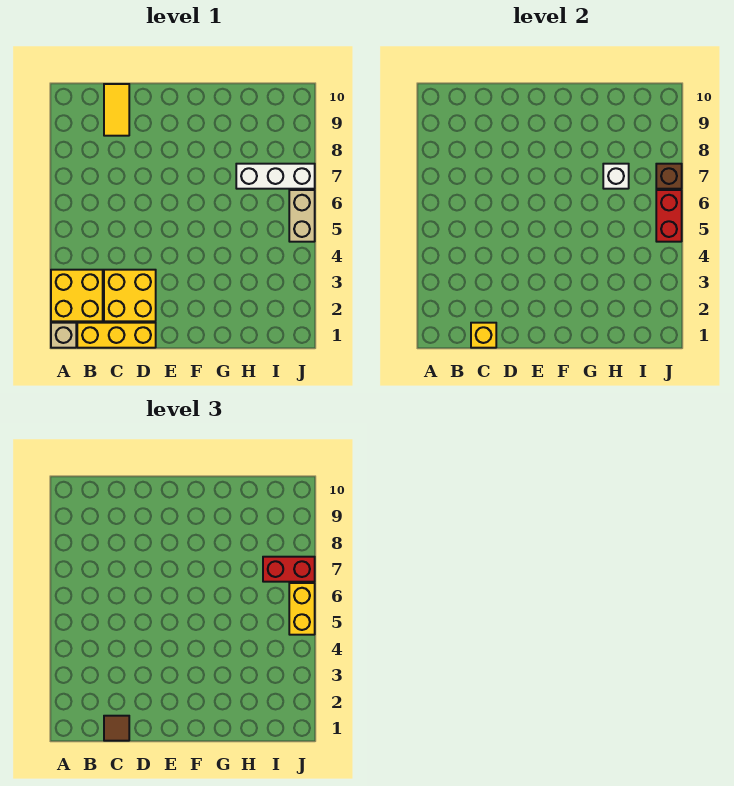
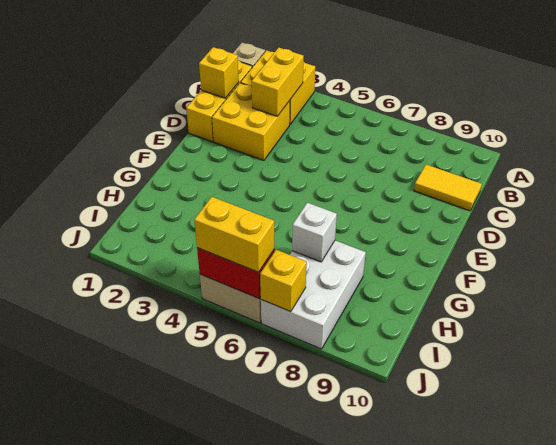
none -> yellow 1x2 brick [252,48,304,116]
brown 1x1 tile [104,716,129,741] -> none
white 1x3 brick [236,164,315,189] -> white 2x3 brick [261,240,366,349]
red 1x2 brick [263,557,315,582] -> none
brown 1x1 brick [656,164,682,189] -> yellow 1x1 brick [260,250,307,312]

